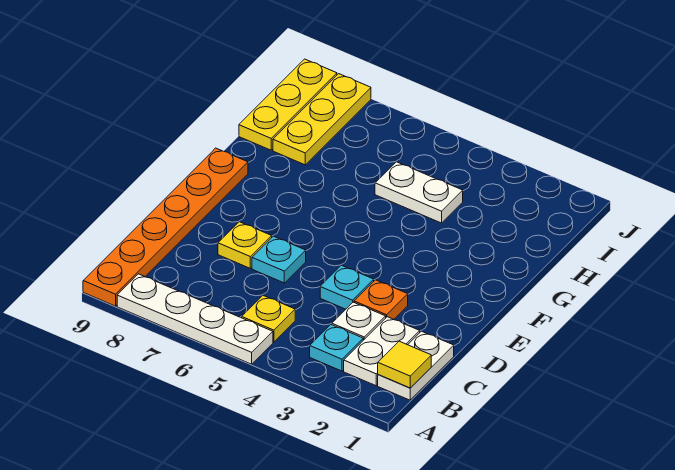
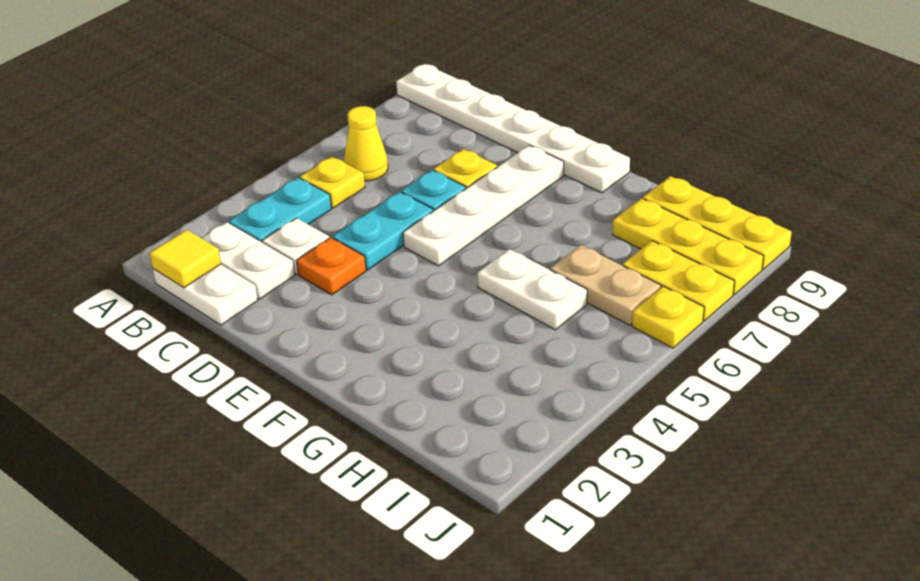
white 1x4 plate [117,274,273,364] -> white 1x4 plate moved to [403,145,564,266]
orange 1x6 plate [83,148,248,306] -> white 1x6 plate [396,64,630,193]
cyan 1x1 plate [310,325,363,371] -> cyan 1x2 plate [229,178,331,242]
none -> yellow 1x1 cone [344,106,388,181]
cyan 1x1 plate [320,265,374,309] -> cyan 1x2 plate [333,192,433,270]
white 1x2 plate [375,162,463,223] -> white 1x2 plate turned to [478,249,587,330]
none -> tan 1x2 plate [550,245,661,325]
none -> yellow 1x2 plate [622,241,734,321]
none -> yellow 1x1 plate [632,286,704,348]

